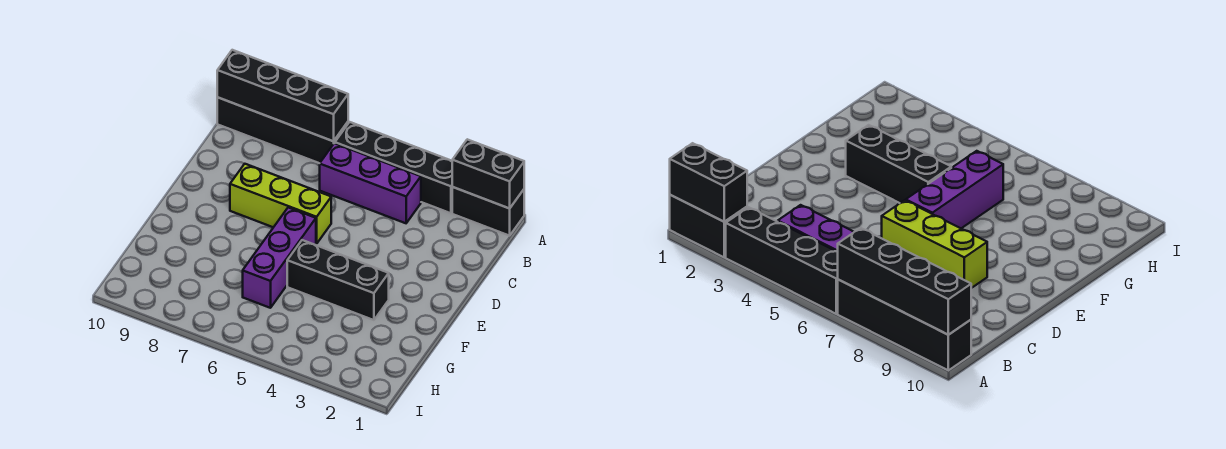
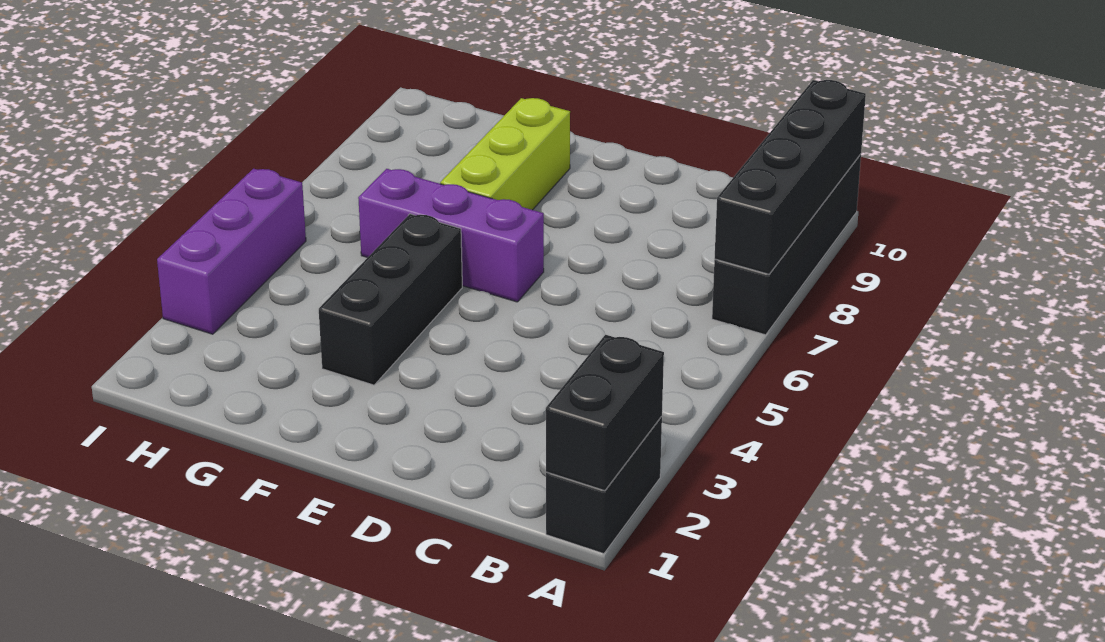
black 1x4 brick [335,122,452,213] -> none
purple 1x3 brick [320,143,421,223] -> purple 1x3 brick moved to [157,169,306,334]
lime 1x3 brick [230,164,331,244] -> lime 1x3 brick moved to [440,98,570,210]

